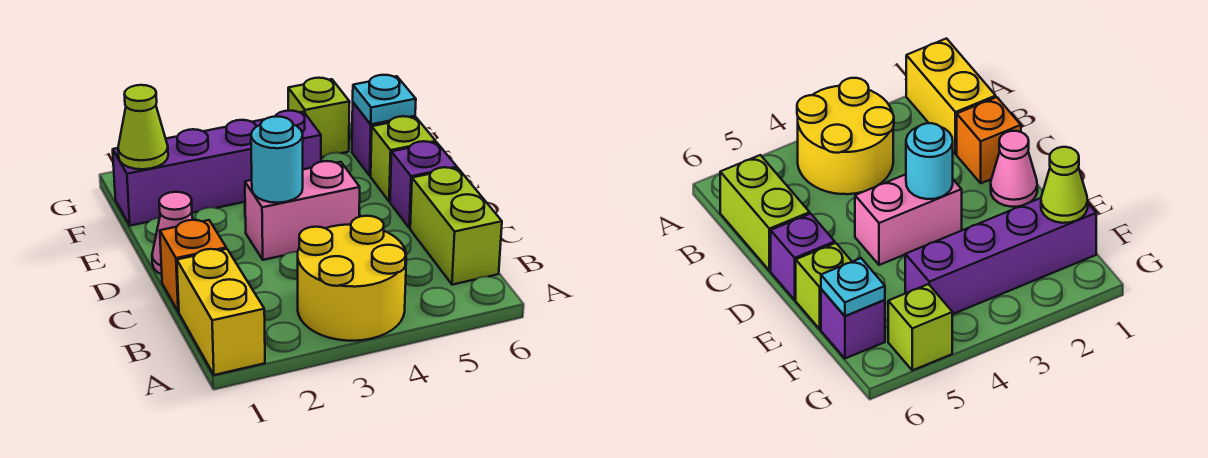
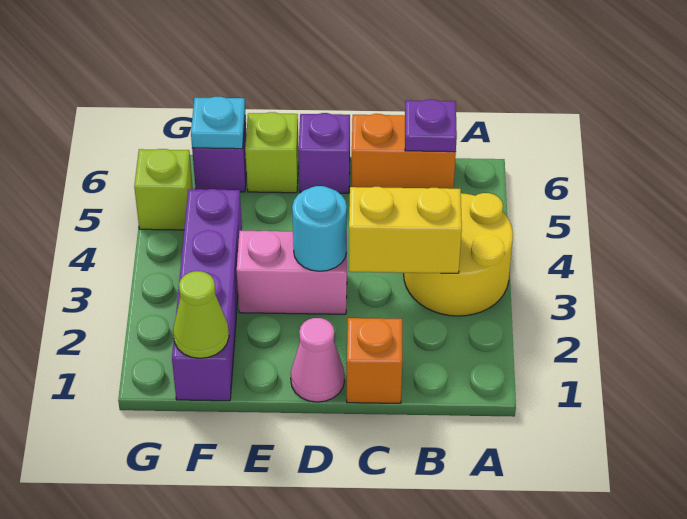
yellow 1x2 brick [177,249,265,375] -> yellow 1x2 brick moved to [349,187,462,273]
lime 1x2 brick [410,167,502,285] -> orange 1x2 brick [352,114,456,189]
none -> purple 1x1 plate [405,99,457,152]
pink 1x2 brick [245,161,360,260] -> pink 1x2 brick turned to [237,231,347,314]

